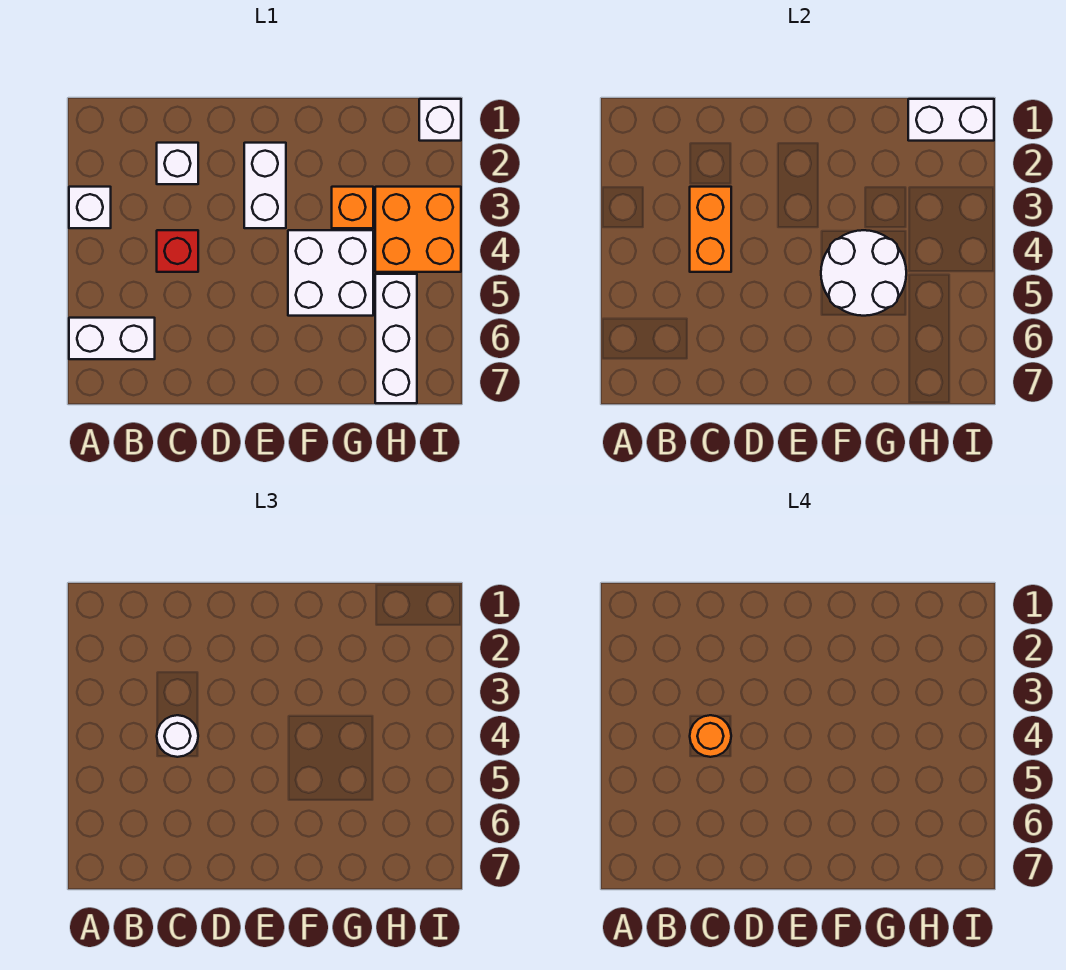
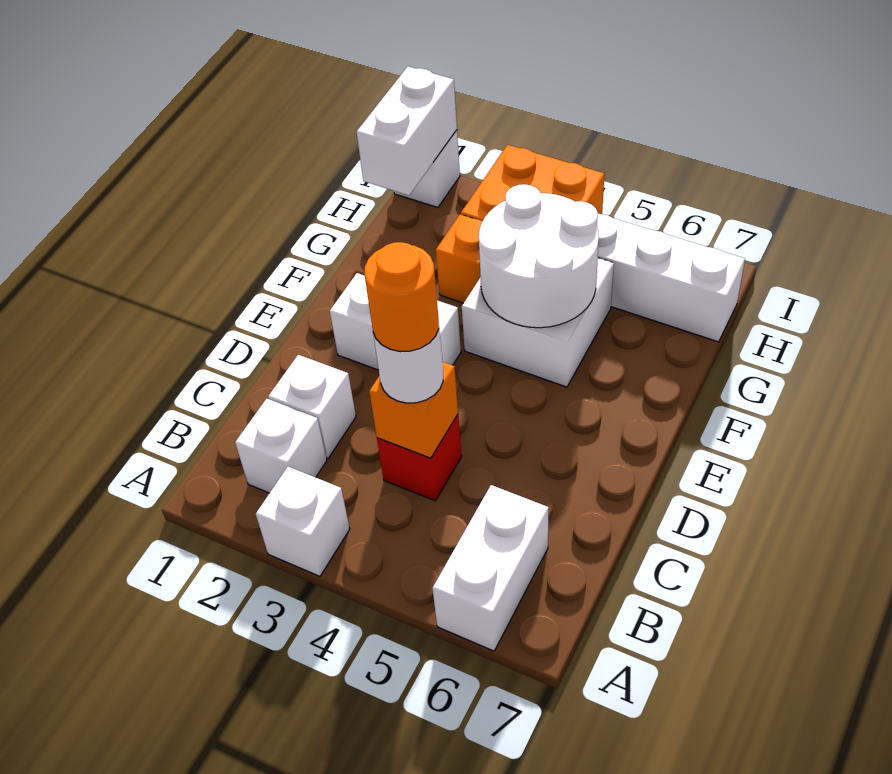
none -> white 1x1 brick [235,399,327,493]
orange 1x2 brick [690,187,731,272] -> orange 1x1 brick [369,362,458,458]

